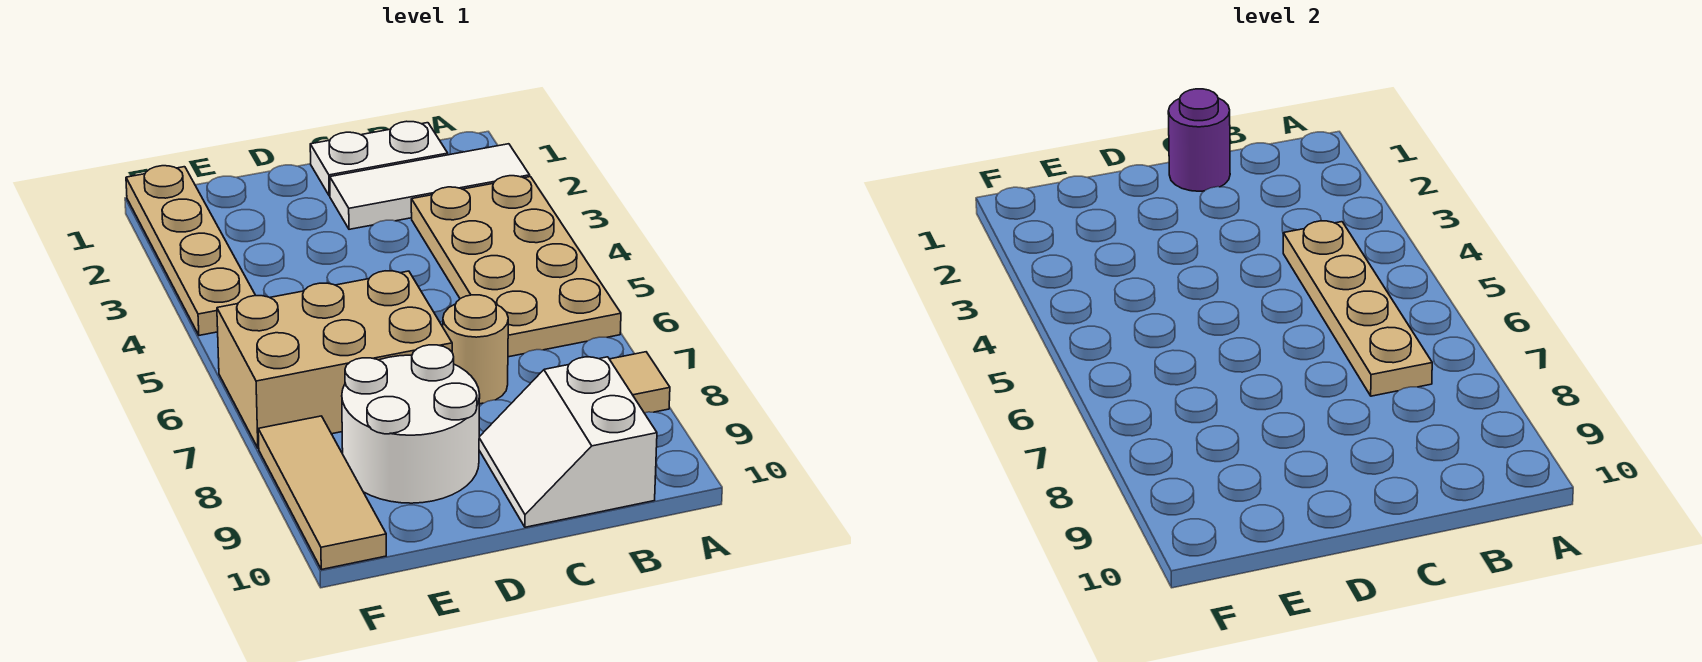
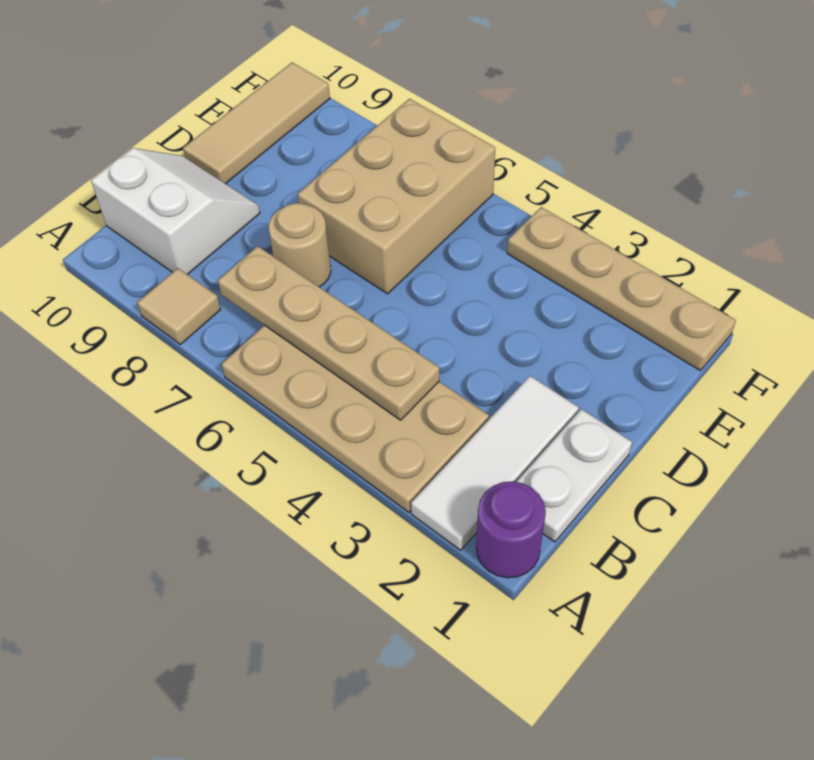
purple 1x1 round brick [1168,89,1230,191] -> purple 1x1 round brick moved to [476,481,546,578]
white 2x2 round brick [342,345,480,503] -> none
tan 1x3 tile [258,416,386,570] -> tan 1x3 tile turned to [183,63,330,184]

